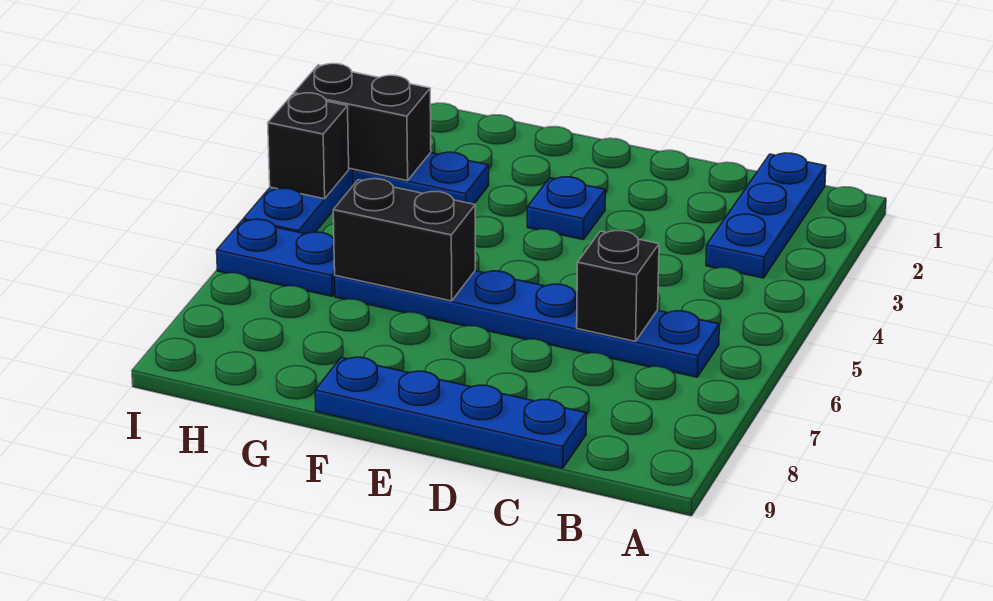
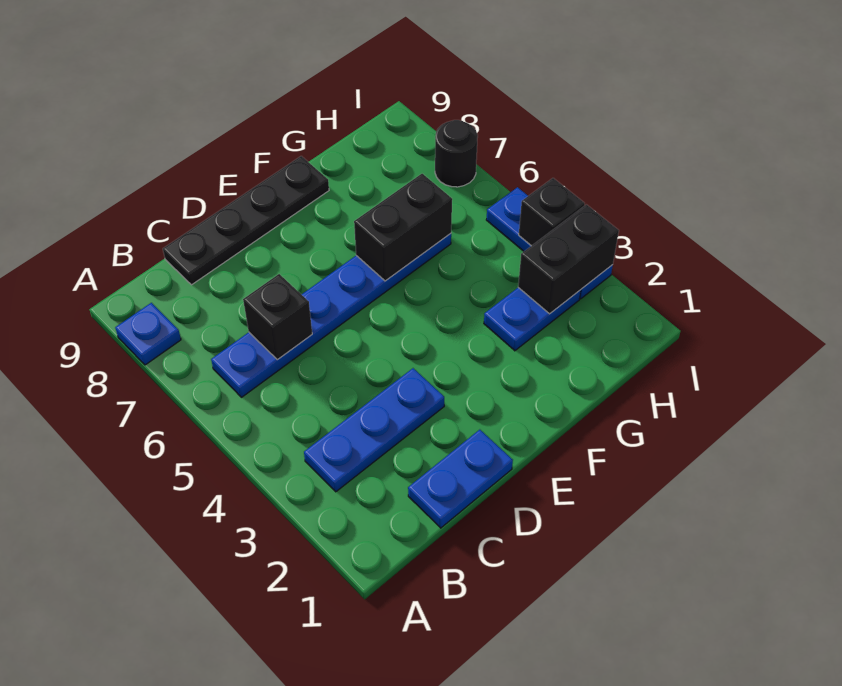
blue 1x3 plate [706,153,826,278] -> blue 1x3 plate turned to [304,368,444,492]
blue 1x4 plate [315,357,587,468] -> black 1x4 plate [163,156,329,285]
blue 1x1 plate [527,177,606,240] -> blue 1x1 plate moved to [115,303,181,365]
blue 1x2 plate [217,219,335,296] -> blue 1x2 plate moved to [408,430,513,528]
none -> black 1x1 round brick [435,120,478,187]

